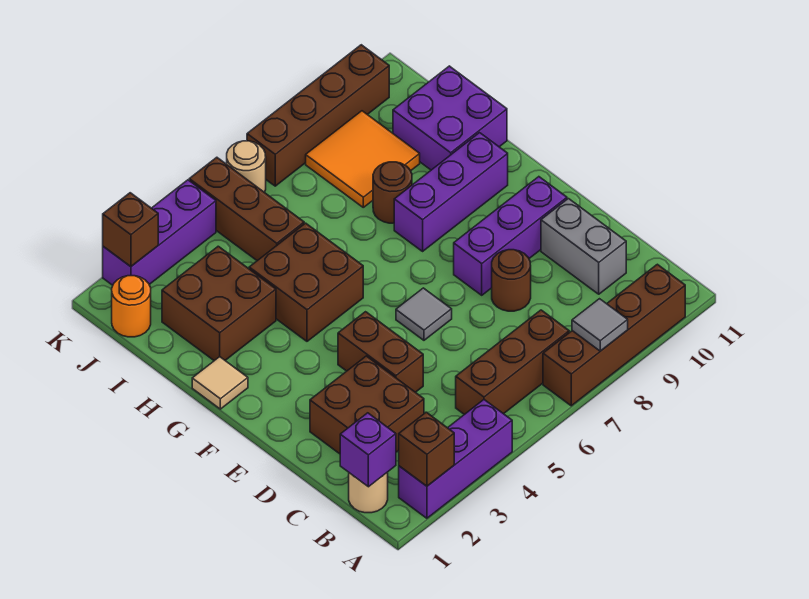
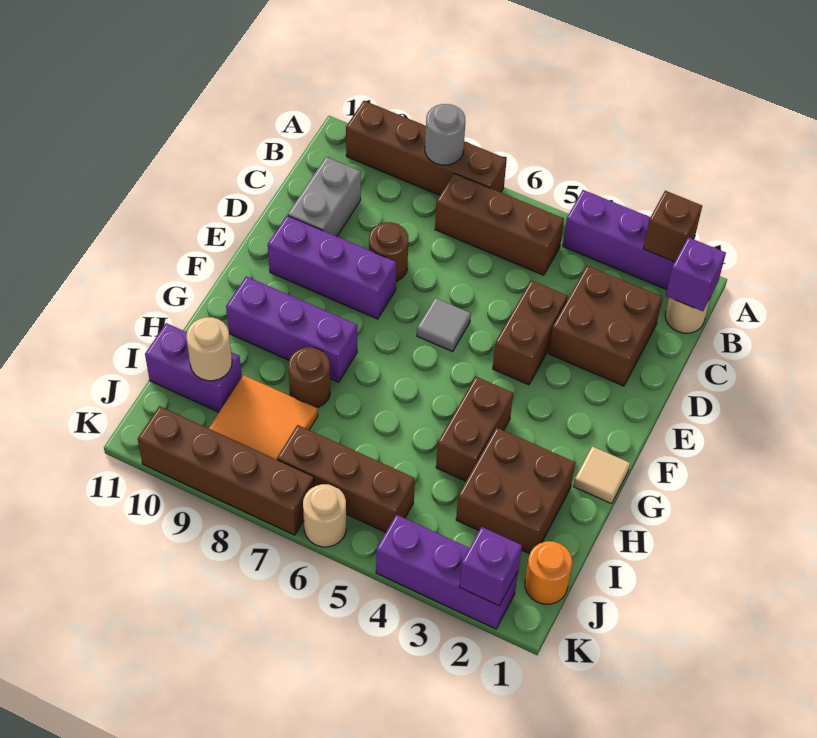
grey 1x1 tile [572,299,628,351] -> grey 1x1 round brick [425,104,465,165]
brown 2x2 brick [249,223,363,341] -> brown 1x2 brick [436,377,513,481]
purple 2x2 brick [393,66,507,170] -> purple 1x2 brick [145,323,242,412]
brown 1x3 brick [189,157,304,261] -> brown 1x3 brick turned to [277,425,415,532]
none -> tan 1x1 round brick [187,317,232,381]
brown 1x1 brick [103,193,158,267] -> purple 1x1 brick [459,527,522,606]

